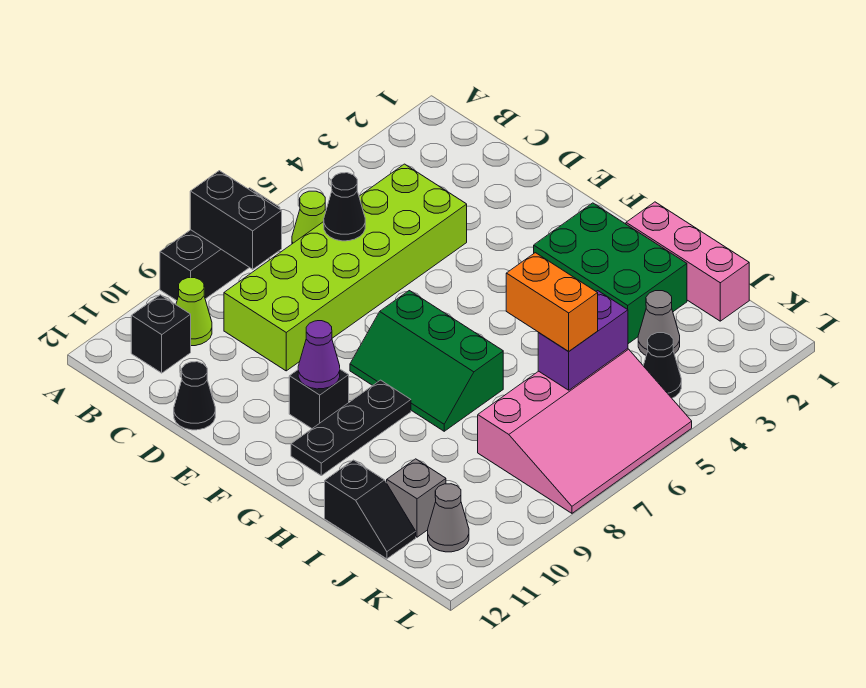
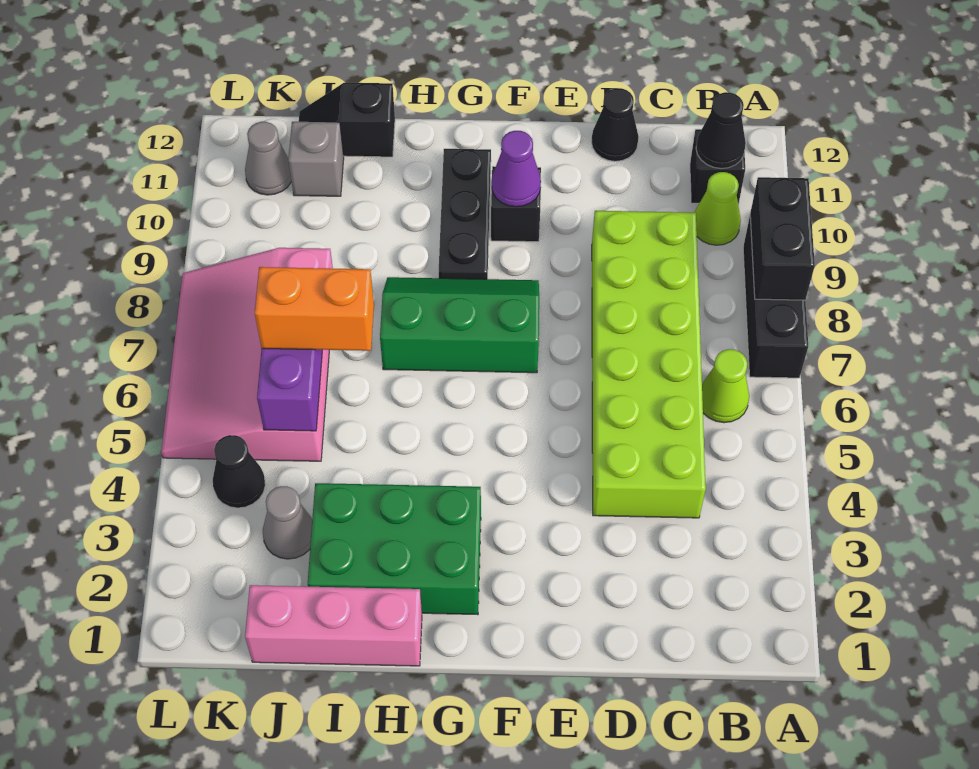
black 1x2 brick [190,171,282,269] -> black 1x2 brick turned to [750,177,815,300]
black 1x1 cone [324,173,365,241] -> black 1x1 cone moved to [696,92,746,169]

